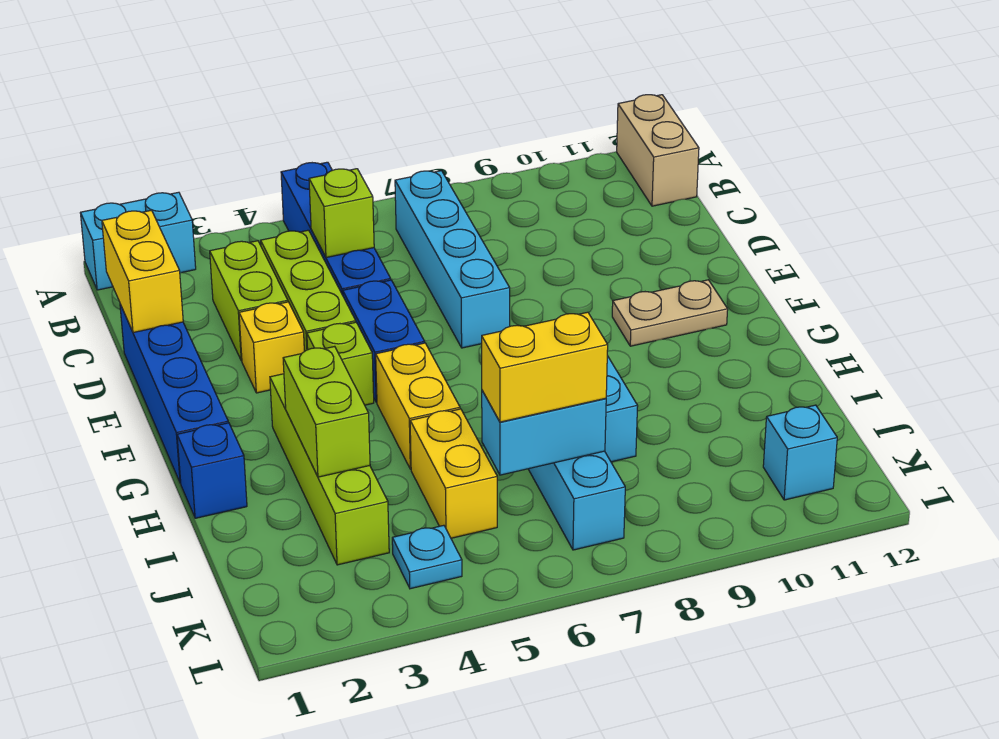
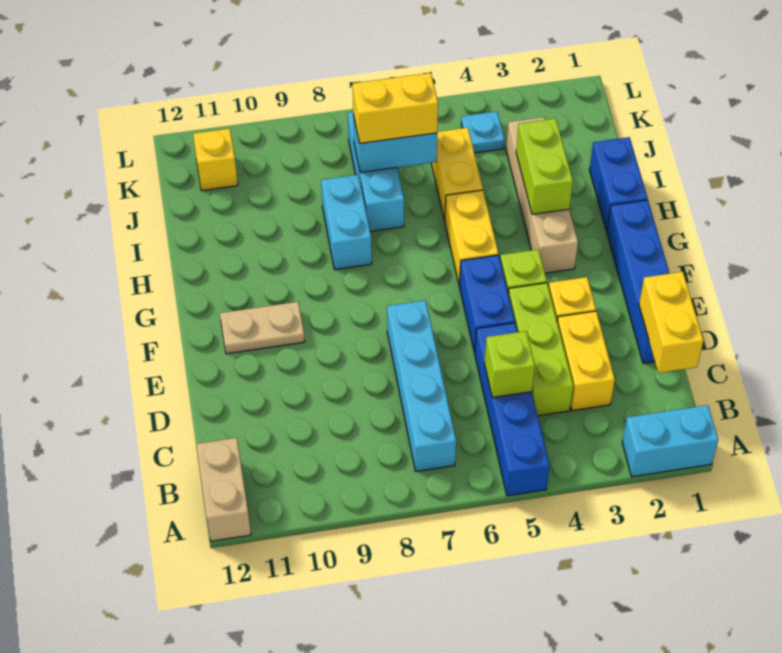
lime 1x2 brick [210,241,288,361] -> yellow 1x2 brick [557,311,615,411]
lime 1x4 brick [270,374,389,565] -> tan 1x4 brick [506,117,578,273]
blue 1x1 brick [177,423,247,518] -> blue 1x2 brick [590,137,648,231]
cyan 1x1 brick [763,405,837,500] -> yellow 1x1 brick [193,128,238,191]

